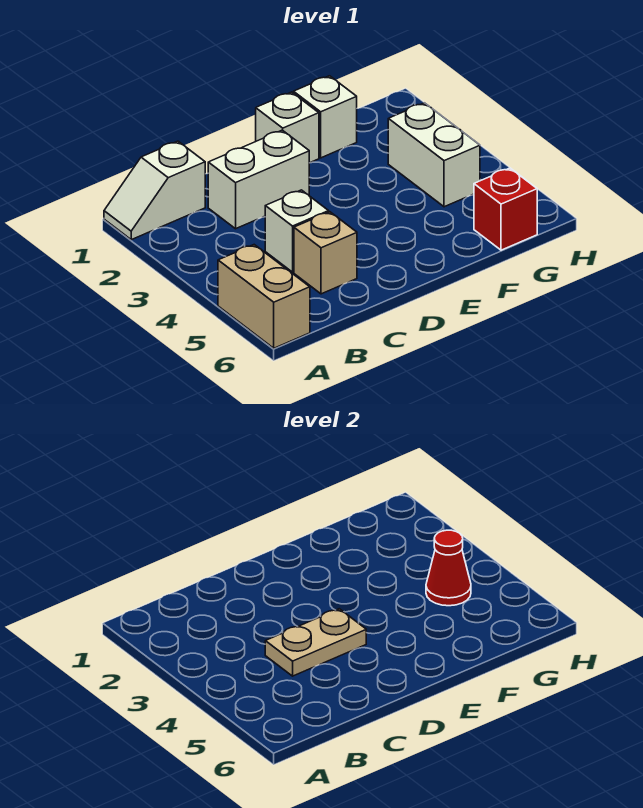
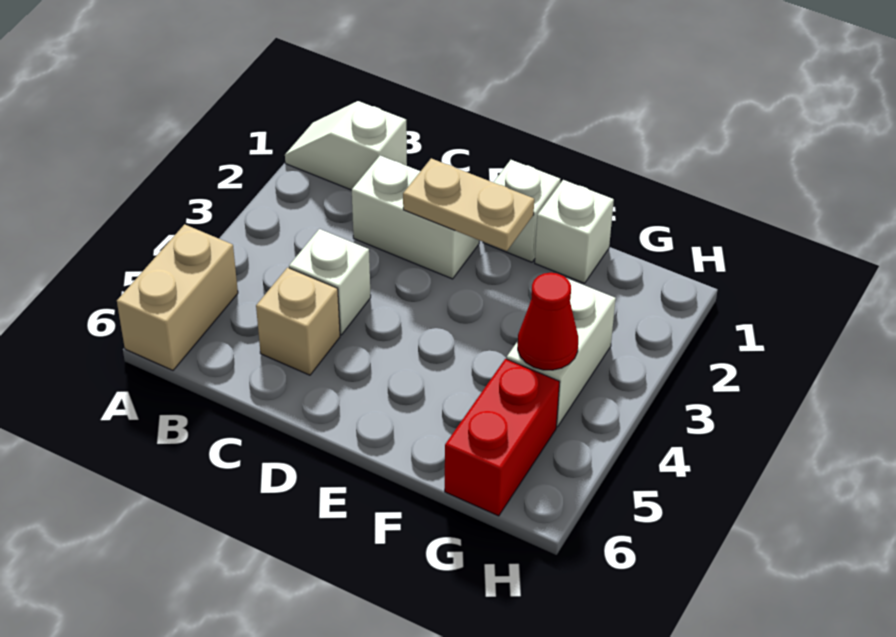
tan 1x2 plate [265,609,366,676] -> tan 1x2 plate moved to [403,158,534,251]
red 1x1 brick [474,168,537,250] -> red 1x2 brick [445,359,560,516]

